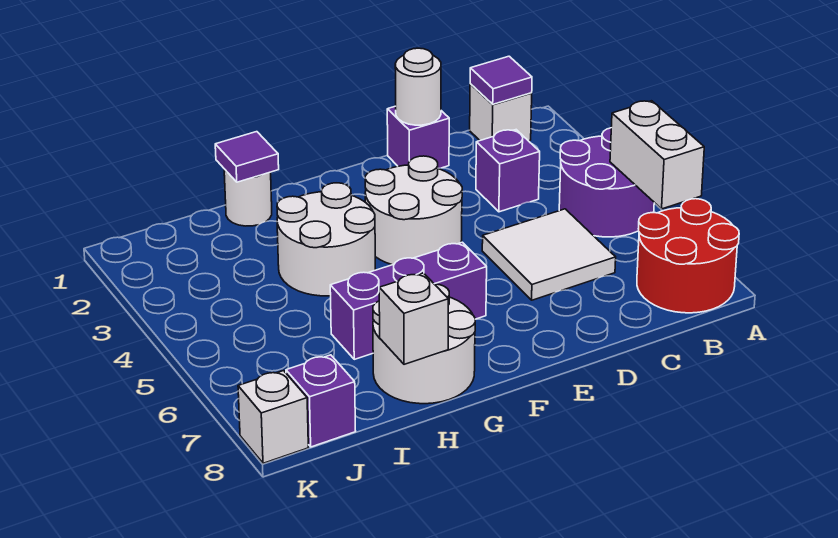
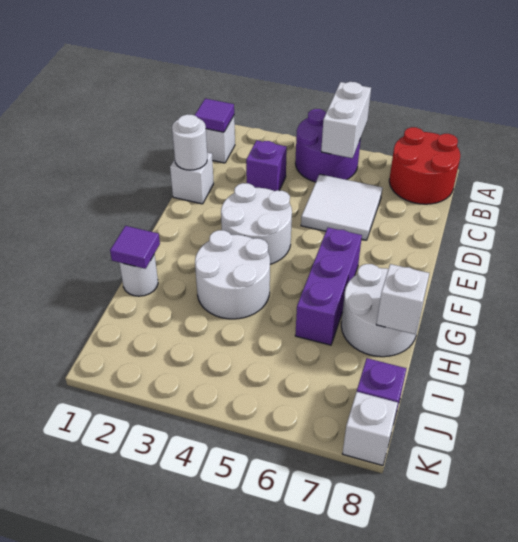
white 1x2 brick [610,101,704,209] -> white 1x2 brick turned to [321,82,371,158]
purple 1x1 brick [387,106,449,168] -> white 1x1 brick [170,152,214,204]

